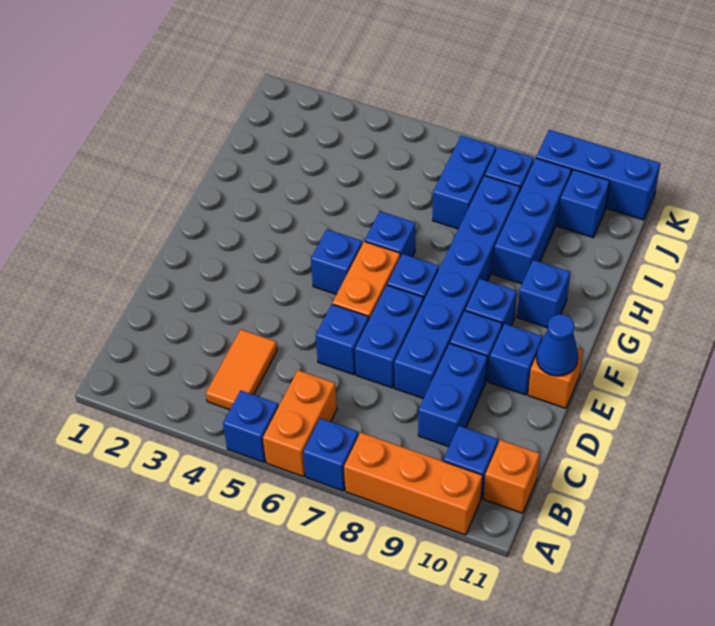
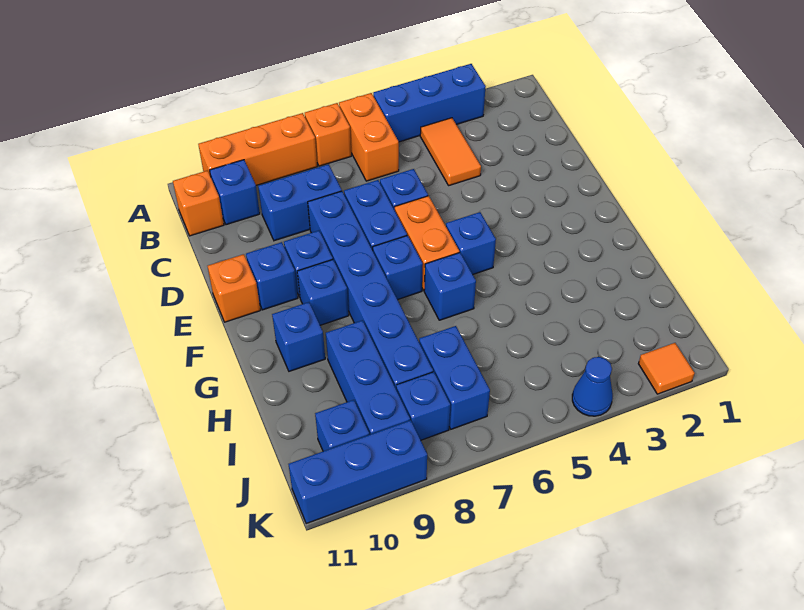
blue 1x1 brick [223,390,278,462] -> blue 1x3 brick [373,64,486,142]
blue 1x1 brick [303,418,359,491] -> orange 1x1 brick [305,103,351,166]
blue 1x2 brick [418,344,487,447] -> blue 1x2 brick turned to [258,164,342,241]
blue 1x1 cone [537,314,578,376] -> blue 1x1 cone moved to [572,357,613,416]
none -> orange 1x1 tile [638,343,695,394]

